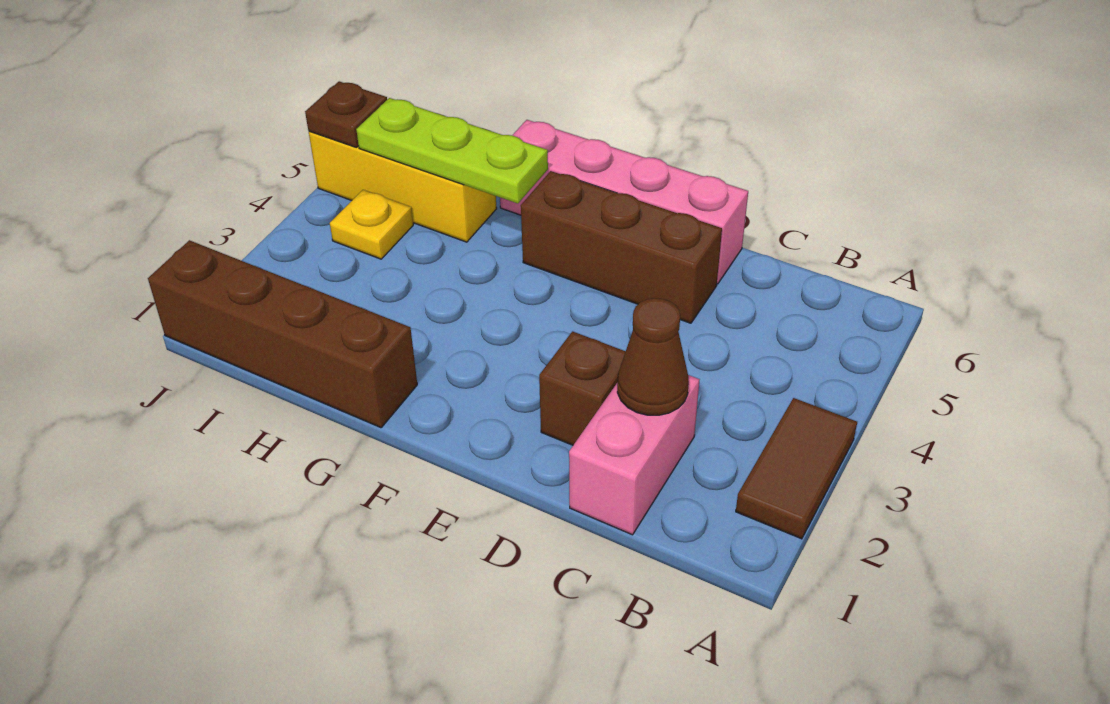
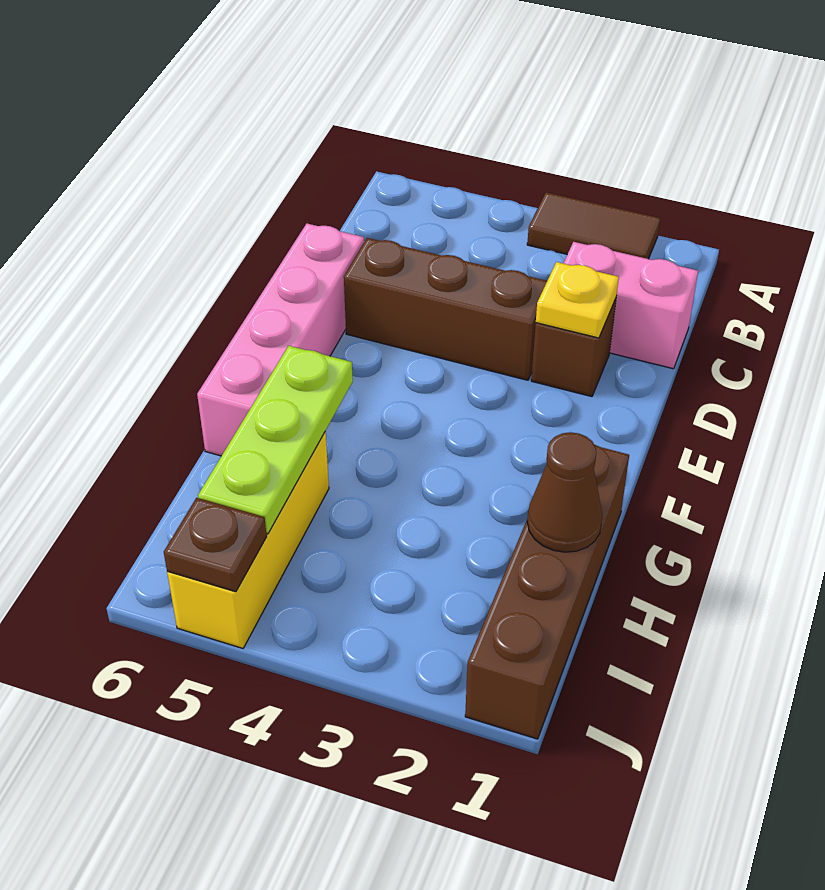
brown 1x1 cone [617,298,689,415] -> brown 1x1 cone moved to [527,432,602,552]
brown 1x3 brick [521,171,722,323] -> brown 1x3 brick turned to [344,238,547,380]
yellow 1x1 plate [330,190,413,259] -> yellow 1x1 plate moved to [536,262,619,338]

